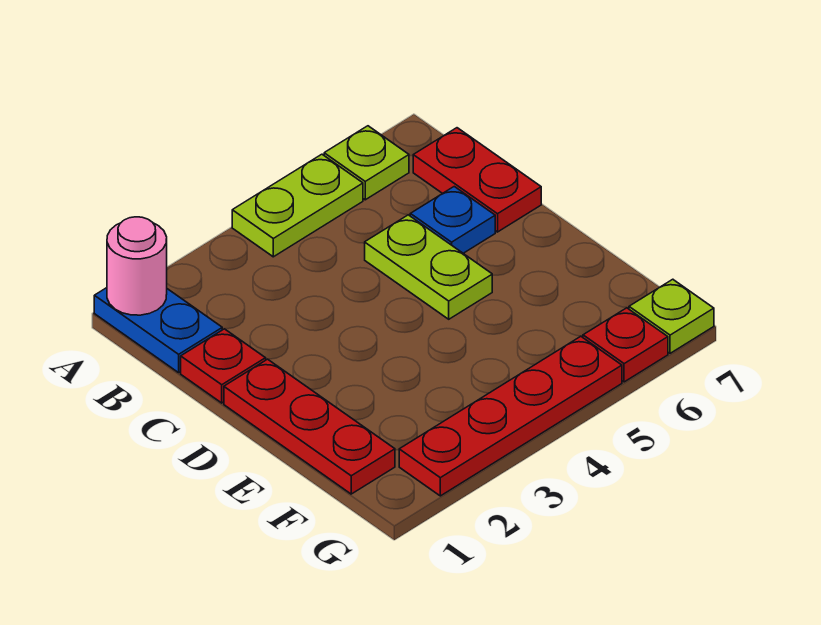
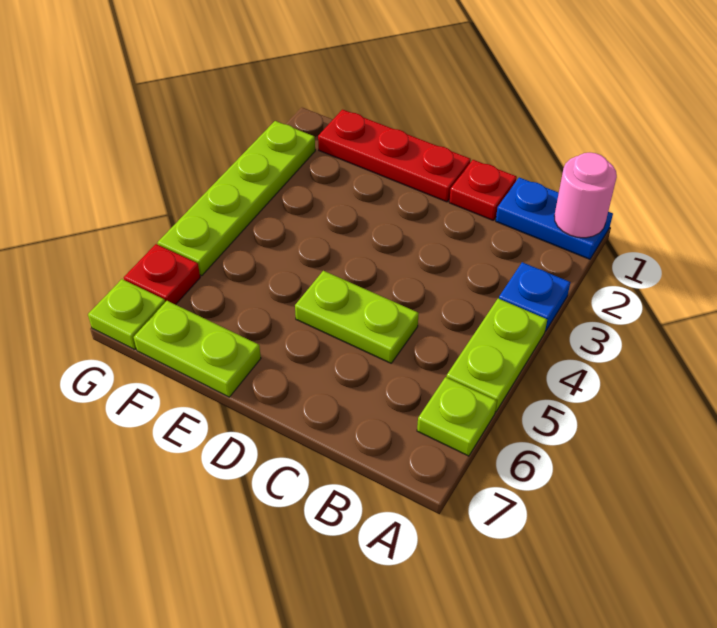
red 1x2 plate [413,128,541,232] -> none
blue 1x1 plate [410,187,495,253] -> blue 1x1 plate moved to [499,262,570,331]
none -> lime 1x2 plate [134,301,261,397]
red 1x4 plate [399,336,622,496] -> lime 1x4 plate [158,121,315,276]

